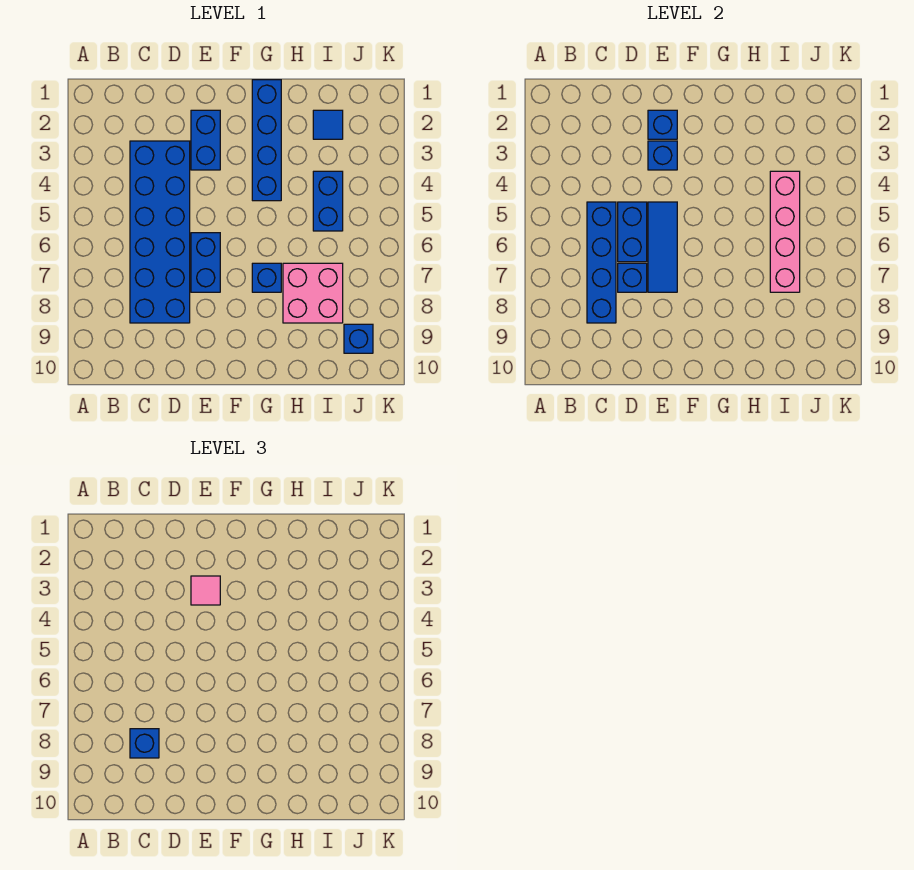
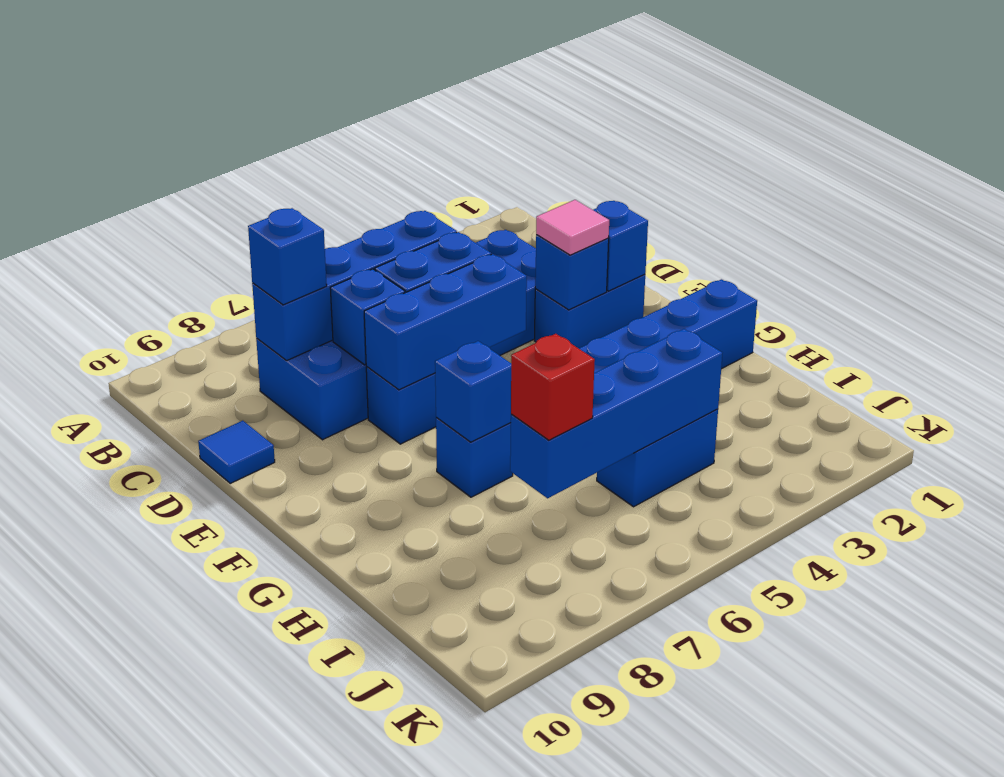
blue 1x3 tile [648,202,677,292] -> blue 1x3 brick [364,254,527,390]
pink 2x2 brick [283,263,343,323] -> none
blue 1x1 tile [313,110,343,139] -> blue 1x1 tile moved to [198,421,275,483]
pink 1x4 brick [770,171,800,292] -> blue 1x4 brick [510,329,722,498]
none -> red 1x1 brick [511,334,595,440]
blue 1x1 brick [344,324,373,353] -> blue 1x1 brick moved to [435,341,511,442]

